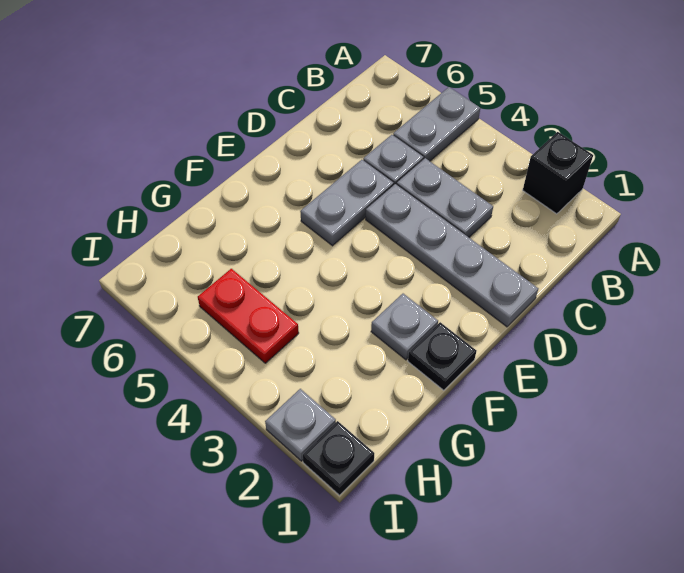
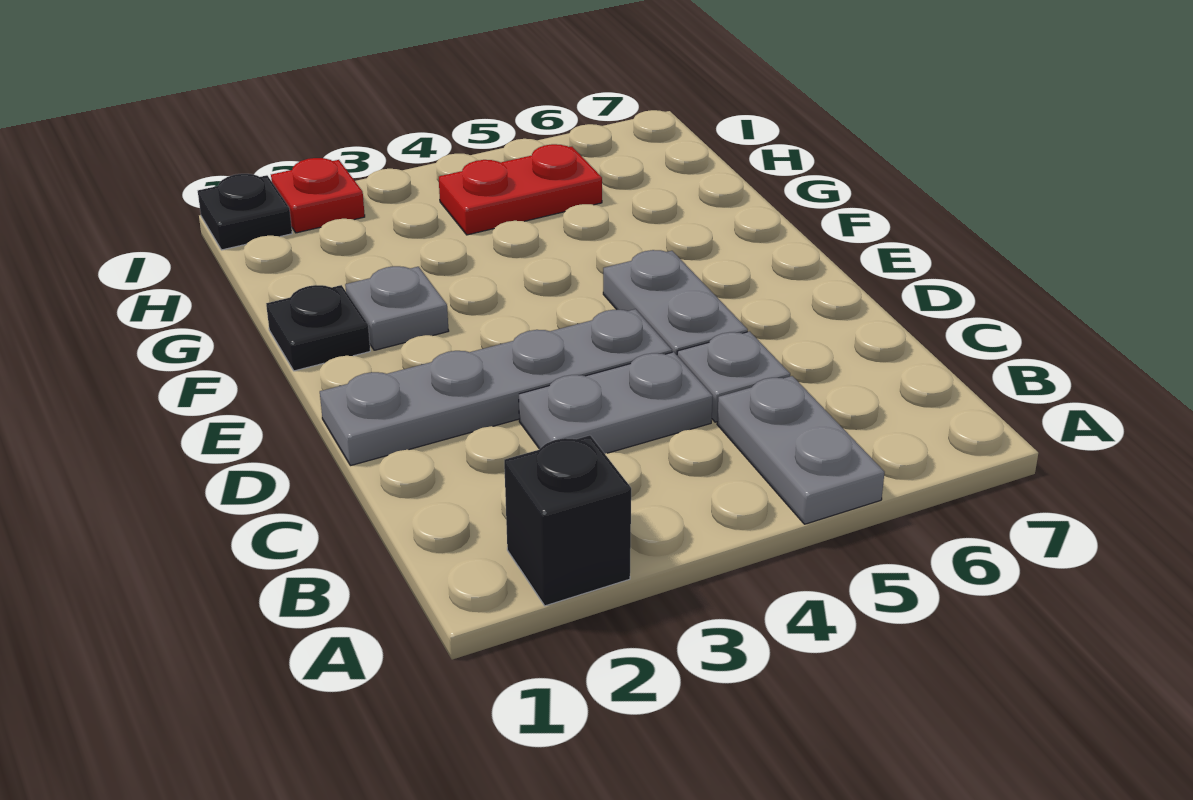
grey 1x1 plate [265,389,336,461] -> red 1x1 plate [271,158,365,233]

